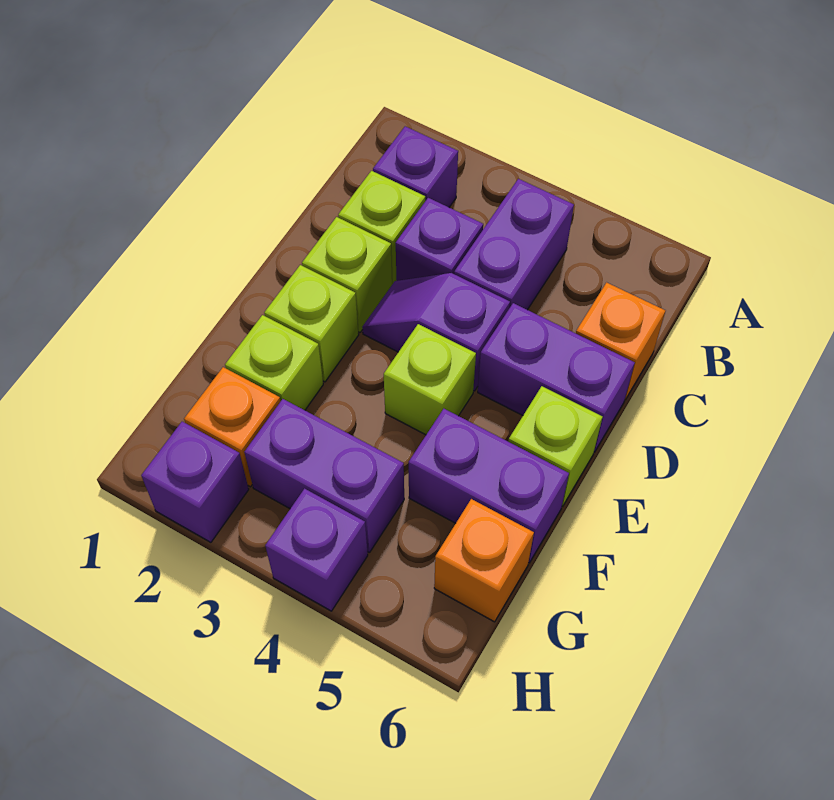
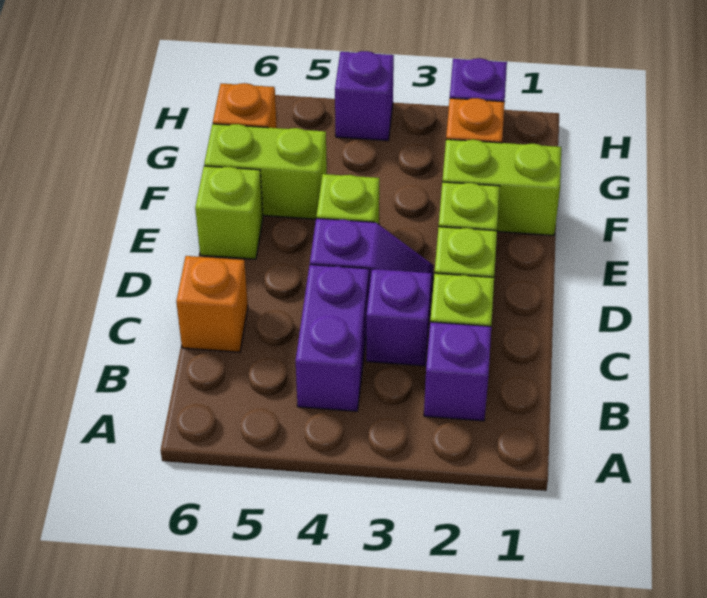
purple 1x2 brick [478,303,635,452] -> none
lime 1x1 brick [225,315,323,410] -> lime 1x2 brick [442,139,561,235]
purple 1x2 brick [409,409,569,563] -> lime 1x2 brick [204,124,327,219]
purple 1x2 brick [244,399,404,553] -> none

